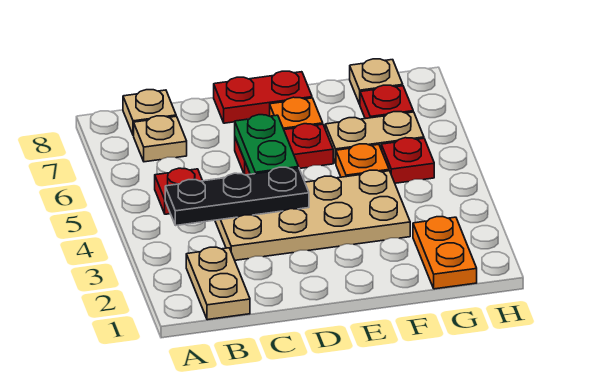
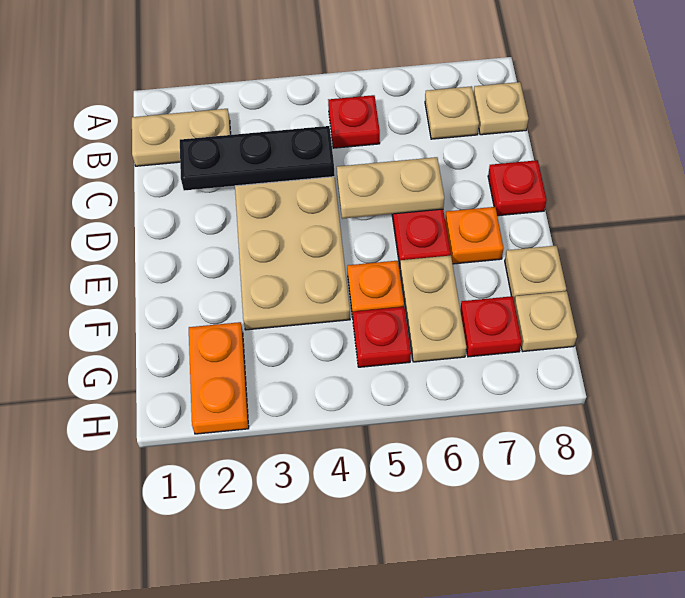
black 1x3 plate [165,167,309,226] -> black 1x3 plate turned to [180,126,335,191]
green 1x2 plate [235,115,299,174] -> tan 1x2 plate [337,157,444,219]
red 1x2 plate [214,71,312,123] -> red 1x1 plate [488,160,547,216]
none -> tan 1x1 plate [505,246,566,301]
orange 1x2 plate [413,217,477,289] -> orange 1x2 plate turned to [189,322,249,434]

